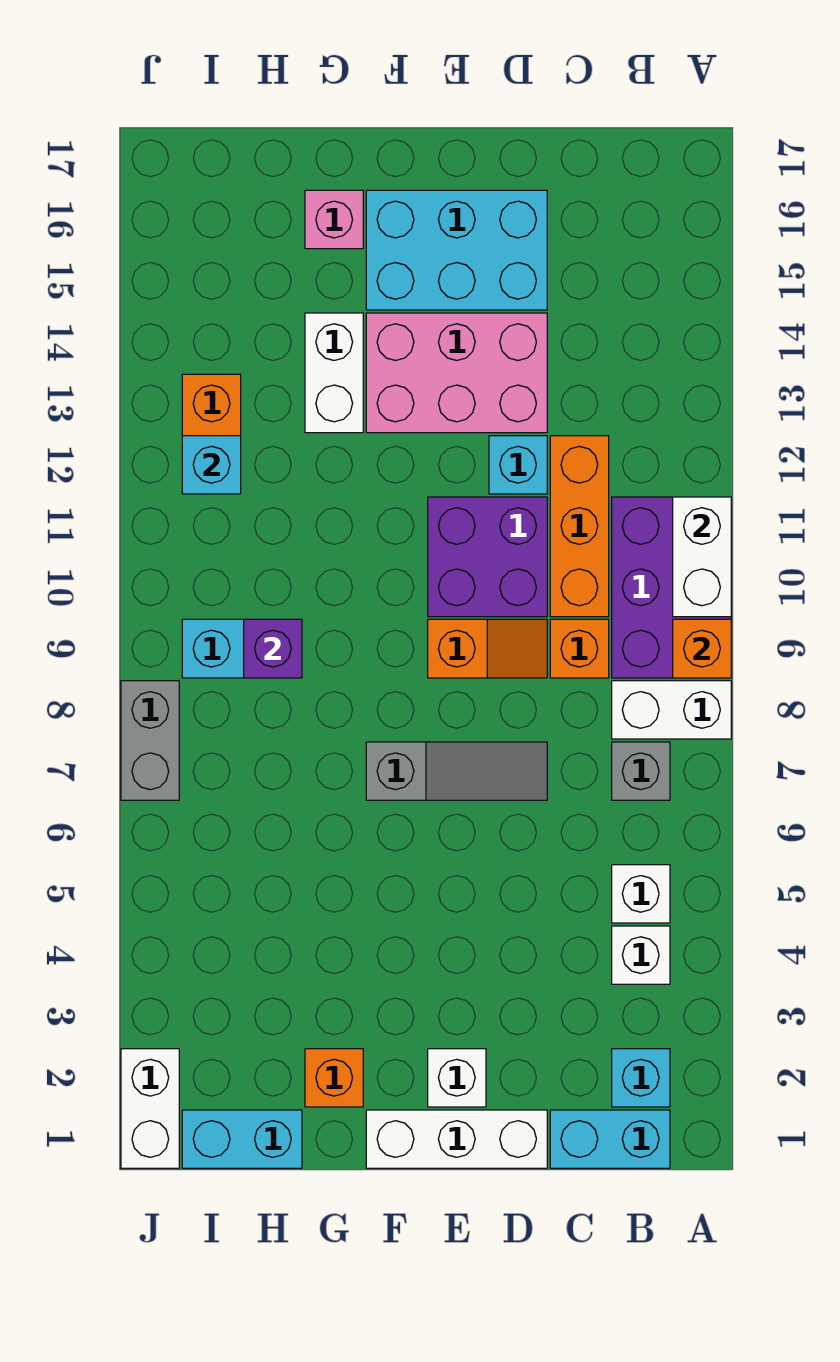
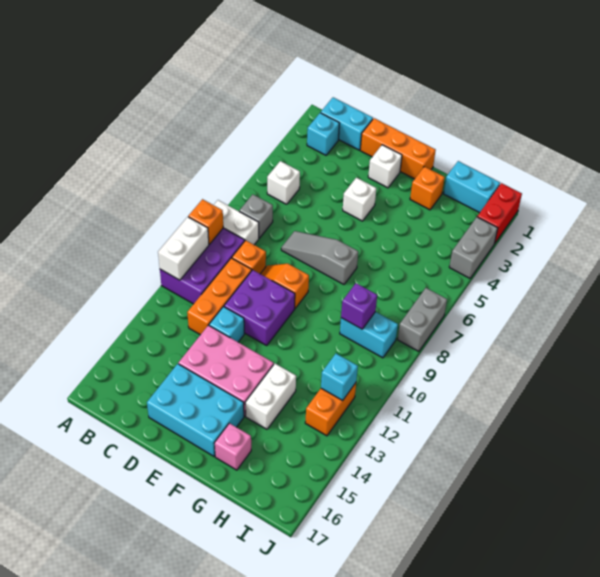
white 1x1 brick [612,926,670,984] -> white 1x1 brick moved to [343,178,376,221]
white 1x3 brick [366,1110,547,1168] -> orange 1x3 brick [360,118,436,179]
white 1x2 brick [121,1049,179,1168] -> red 1x2 brick [477,183,522,244]
none -> grey 1x2 brick [449,217,498,278]

